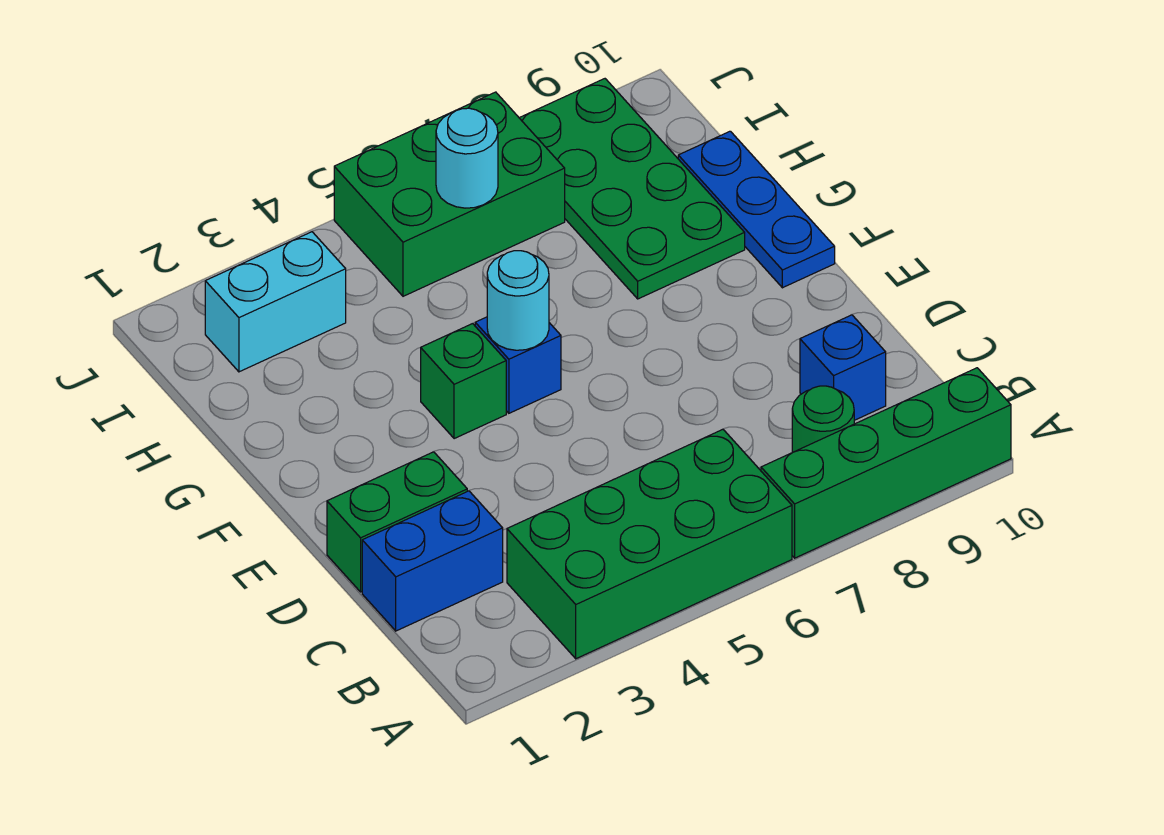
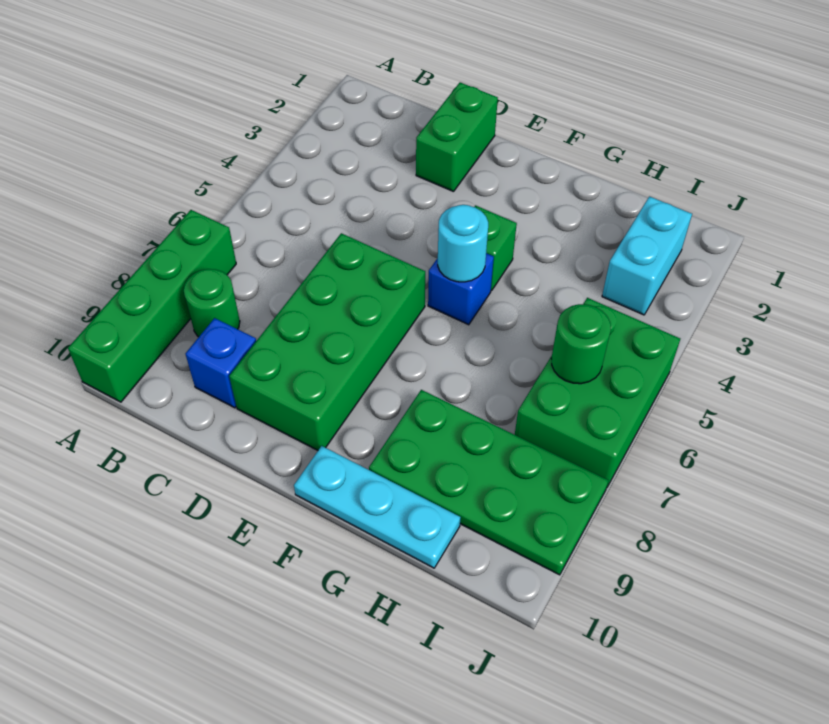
green 2x4 brick [507,430,792,659] -> green 2x4 brick moved to [229,233,425,450]
blue 1x2 brick [362,491,503,631] -> none
blue 1x3 plate [678,131,835,288] -> cyan 1x3 plate [294,446,460,568]
cyan 1x1 round brick [436,108,498,208] -> green 1x1 round brick [551,304,611,384]

